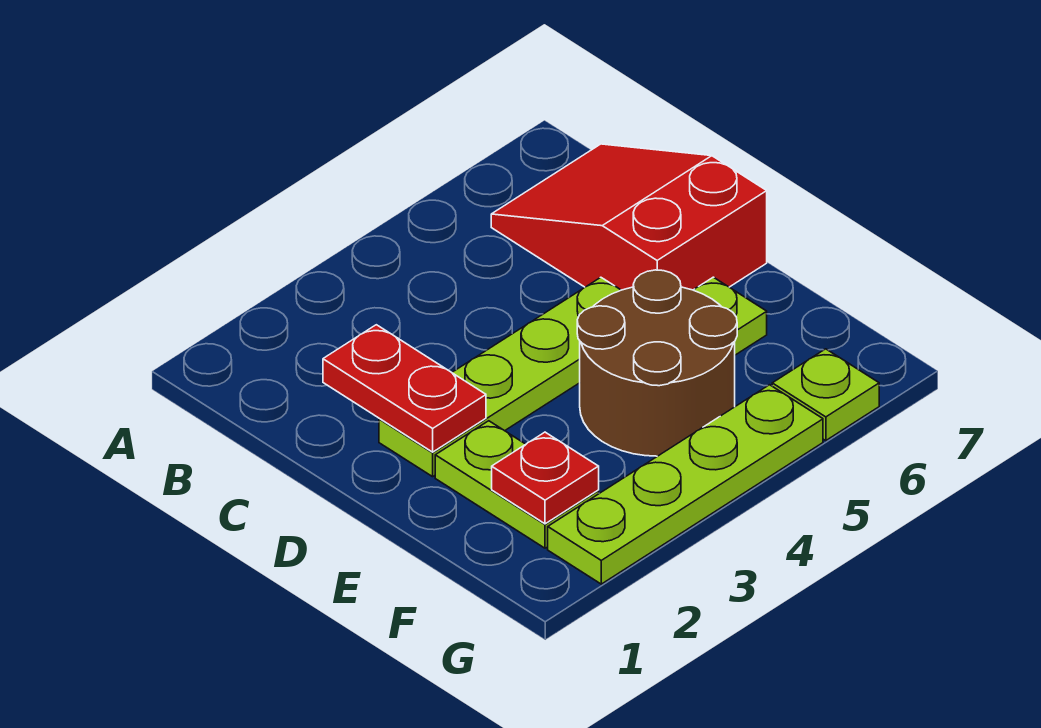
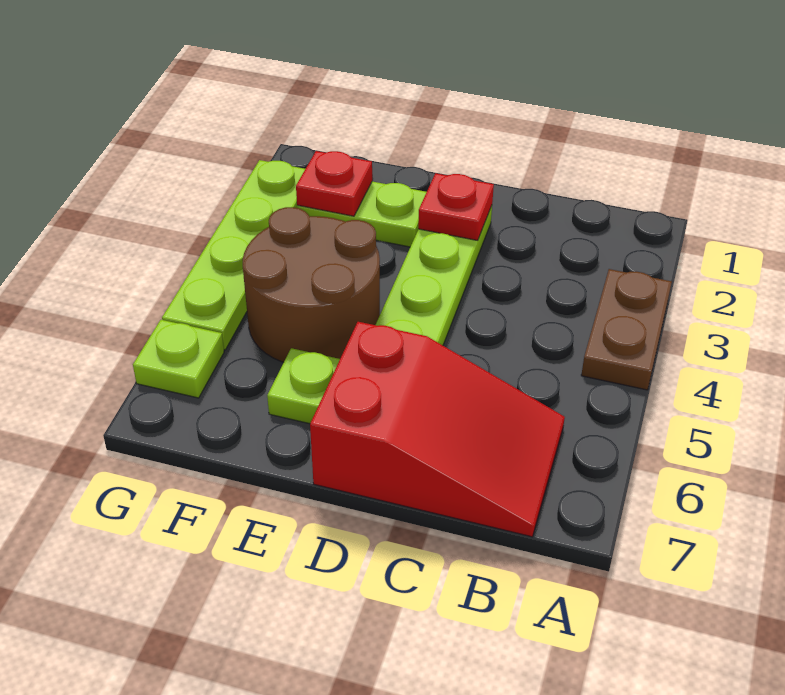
none -> brown 1x2 plate [581,269,672,390]
red 1x2 plate [323,325,486,452] -> red 1x1 plate [418,173,494,240]

